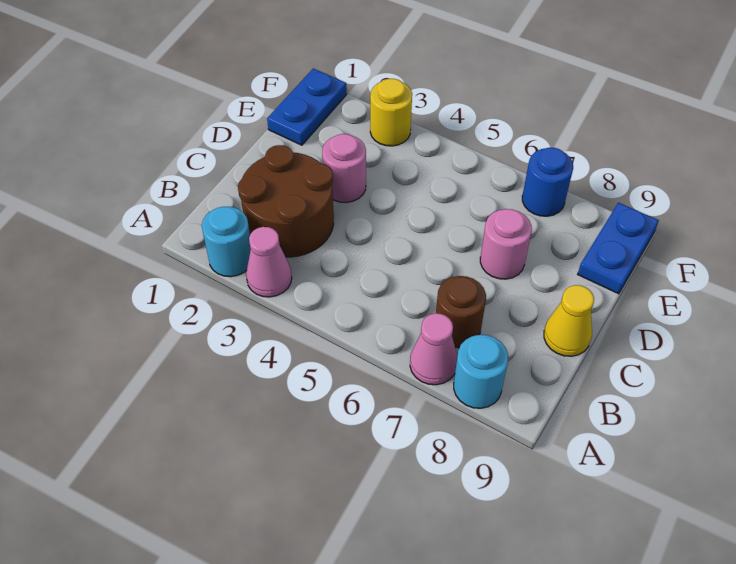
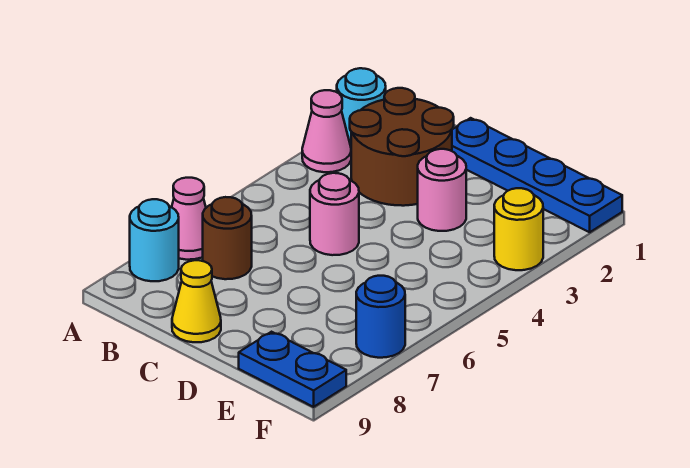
pink 1x1 round brick [480,209,532,279] -> pink 1x1 round brick moved to [310,173,359,255]
blue 1x2 plate [267,68,347,145] -> blue 1x4 plate [452,118,622,232]

